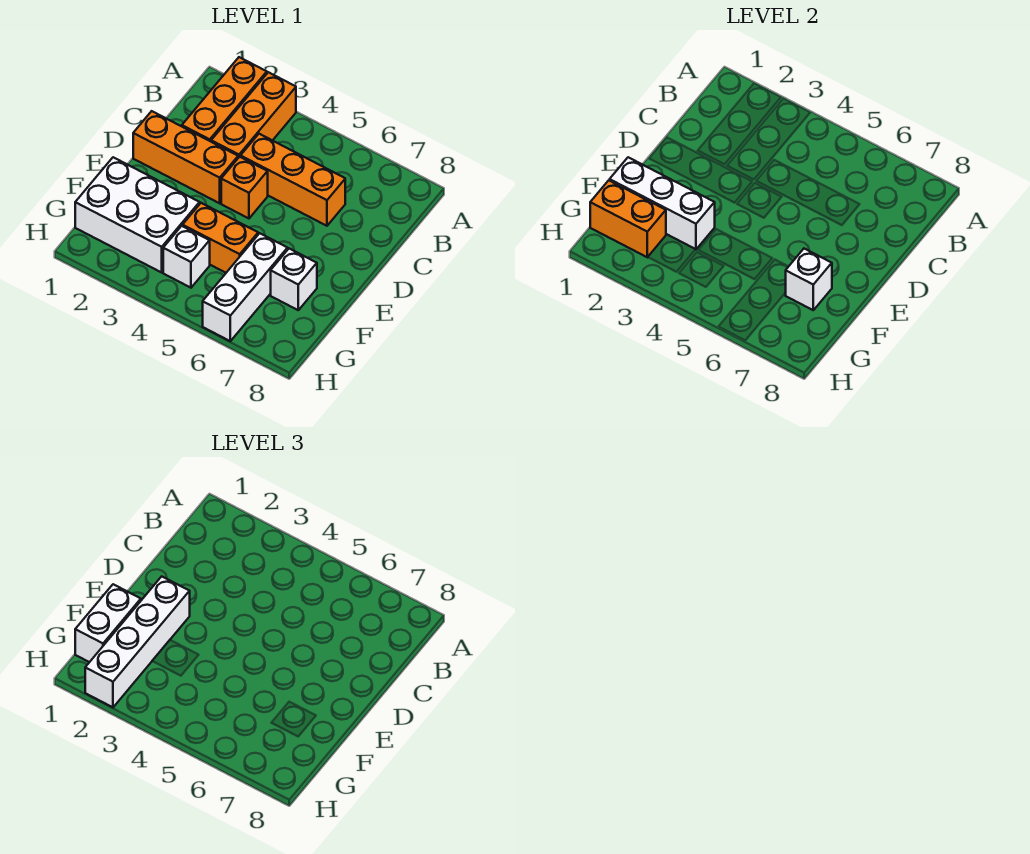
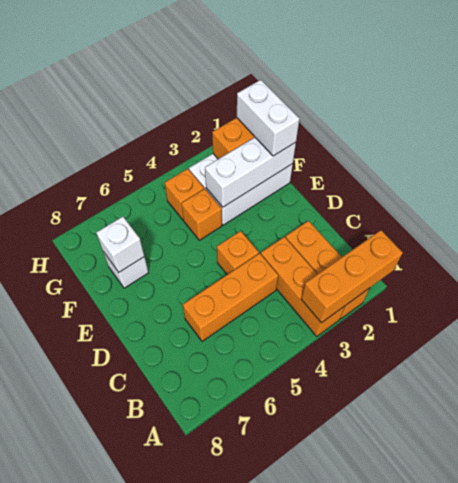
orange 1x3 brick [133,111,238,203] -> orange 1x3 brick moved to [301,230,403,323]
white 1x4 brick [85,576,190,707] -> none
orange 1x2 brick [183,203,258,273] -> orange 1x1 brick [181,189,222,240]
white 1x3 brick [203,233,288,341] -> none
white 1x1 brick [163,226,210,288] -> orange 1x1 brick [165,169,204,220]

